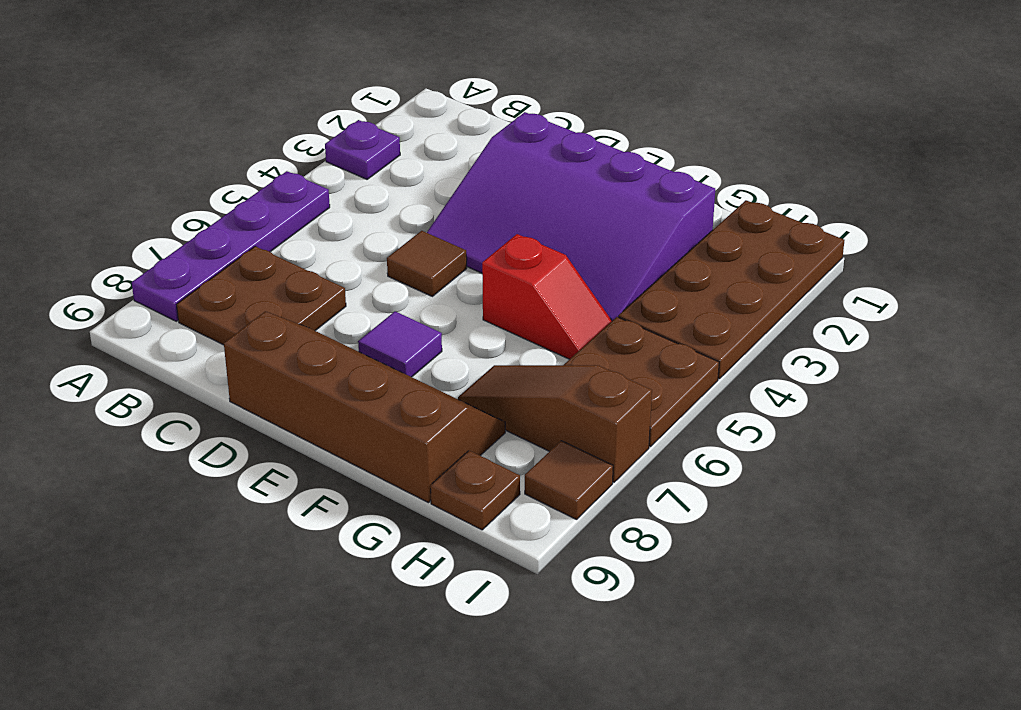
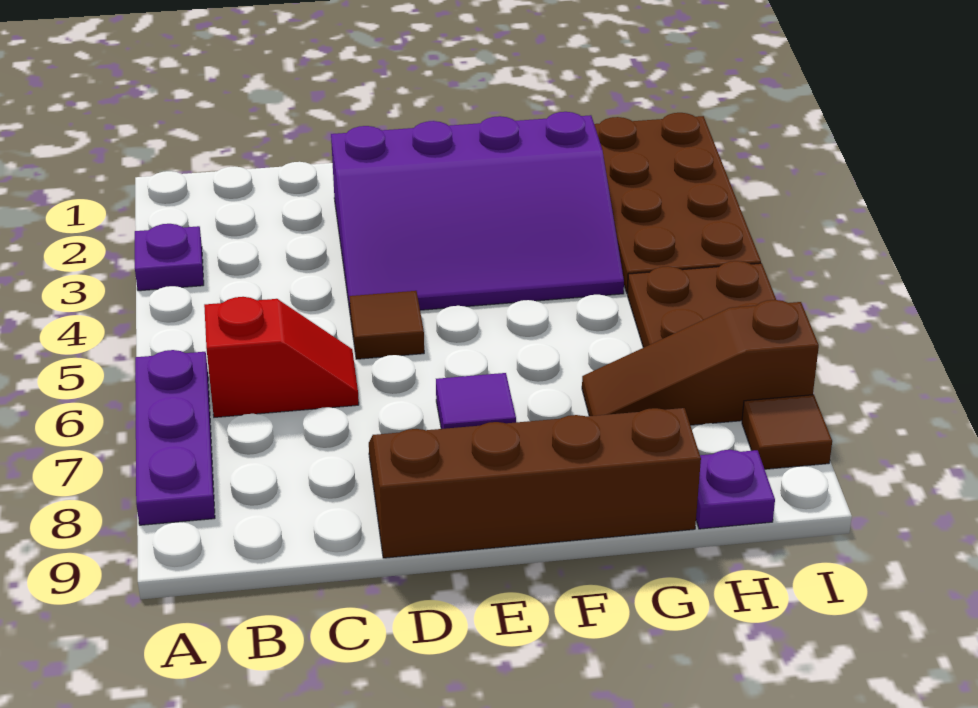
purple 1x4 plate [132,171,330,321] -> purple 1x3 plate [135,350,215,525]
brown 2x2 plate [177,246,346,345] -> none
red 1x2 slope [482,234,612,359] -> red 1x2 slope moved to [204,297,359,417]
brown 1x1 plate [431,451,520,530] -> purple 1x1 plate [696,450,775,529]

